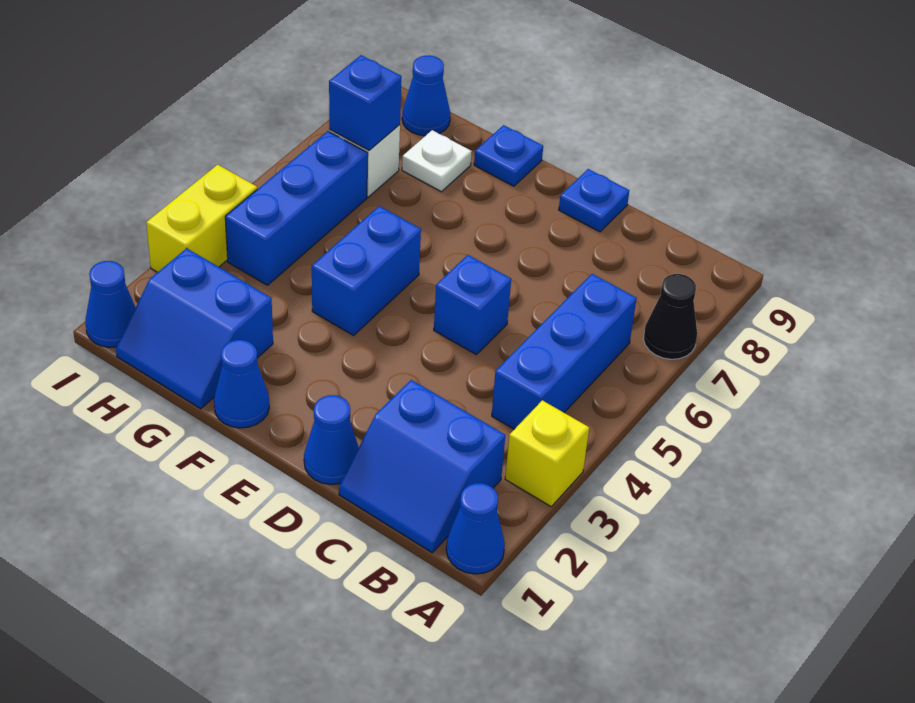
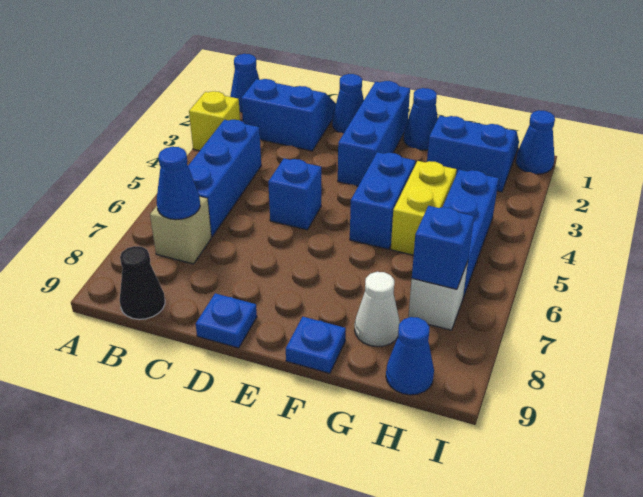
black 1x1 cone [643,274,697,359] -> black 1x1 cone moved to [120,246,165,319]
none -> tan 1x1 brick [150,196,211,264]
none -> blue 1x1 cone [157,147,200,220]
none -> blue 1x3 brick [338,81,410,186]
white 1x1 plate [402,130,472,192] -> white 1x1 cone [355,272,400,347]
yellow 1x2 brick [146,165,257,272] -> yellow 1x2 brick moved to [391,161,457,255]

